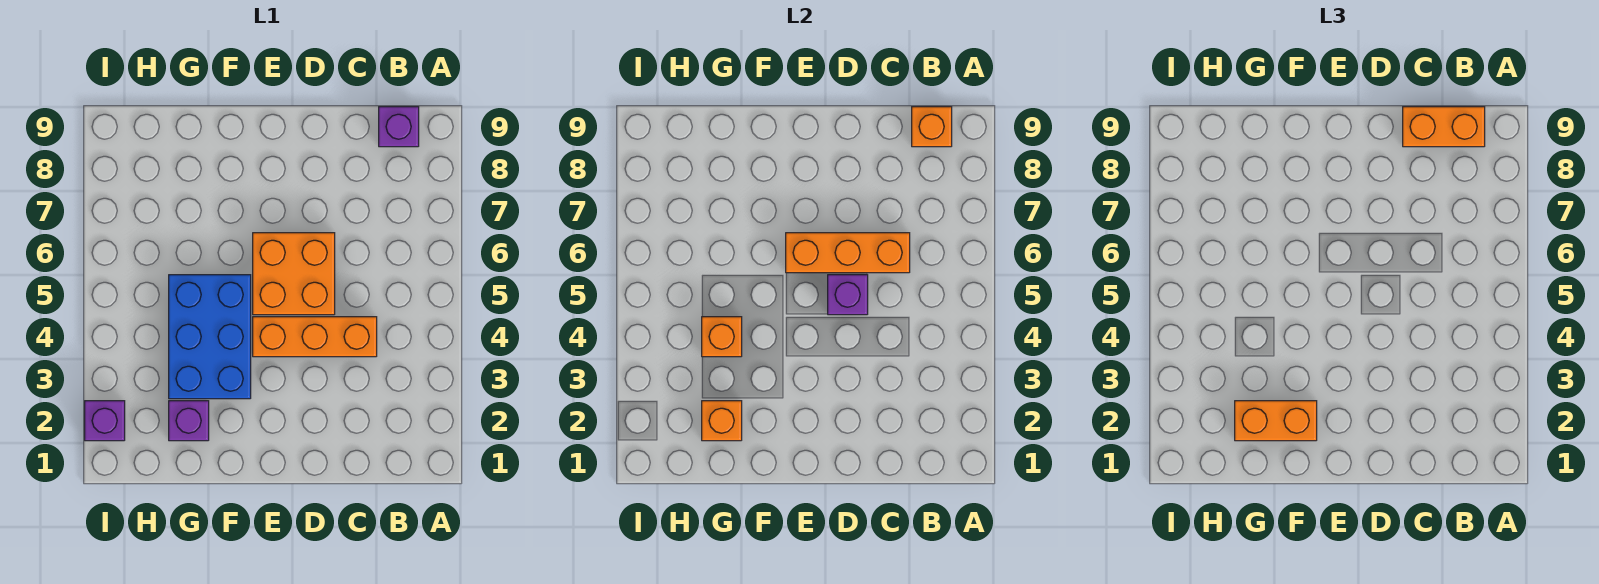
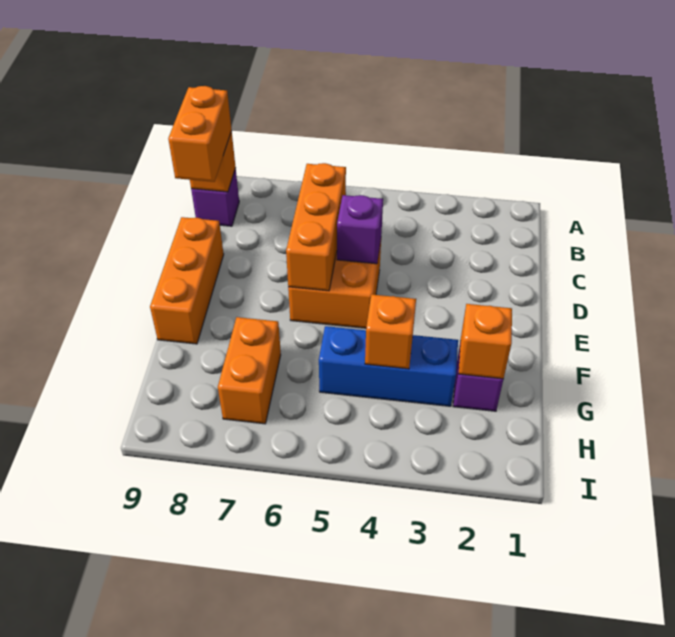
orange 1x3 brick [253,317,377,357] -> orange 1x3 brick moved to [150,217,224,344]
orange 1x2 brick [1235,401,1317,441] -> orange 1x2 brick moved to [218,317,281,424]
blue 2x3 brick [169,275,251,399] -> blue 1x3 brick [319,326,458,406]
purple 1x1 brick [85,401,125,441] -> none

